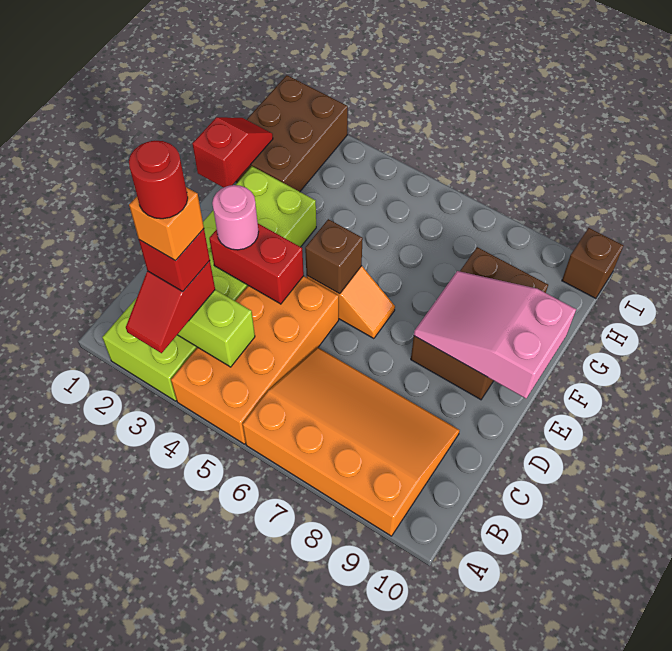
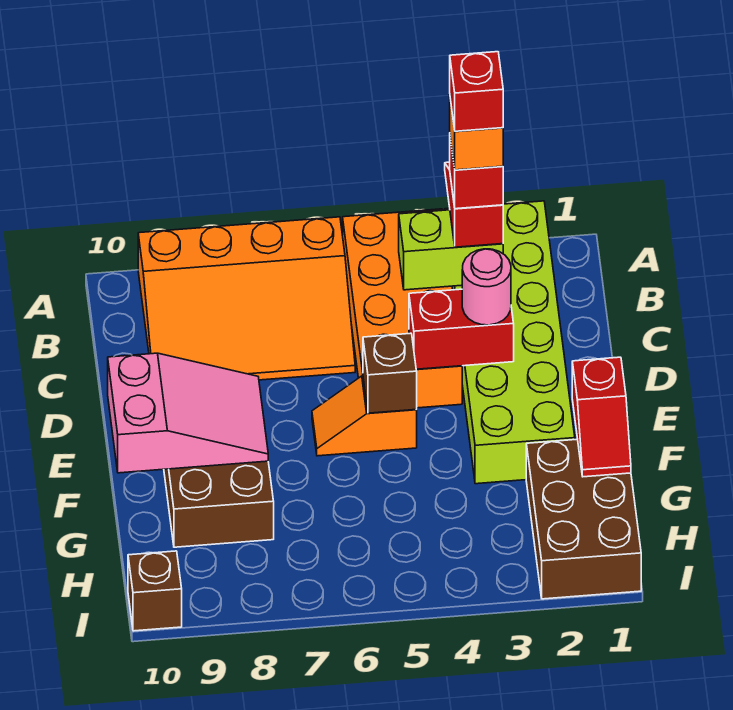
red 1x1 round brick [129,141,188,219] -> red 1x1 brick [450,52,503,131]

